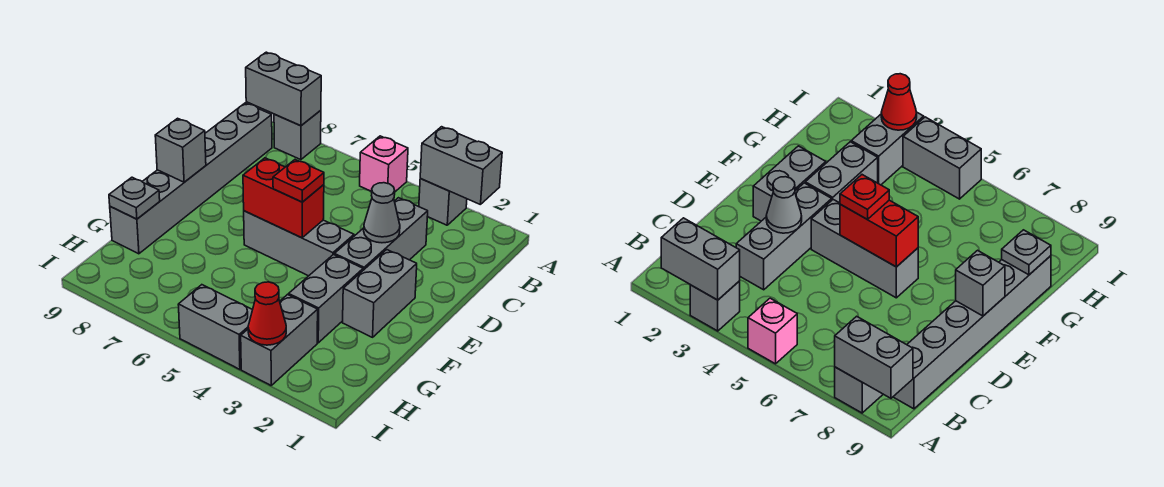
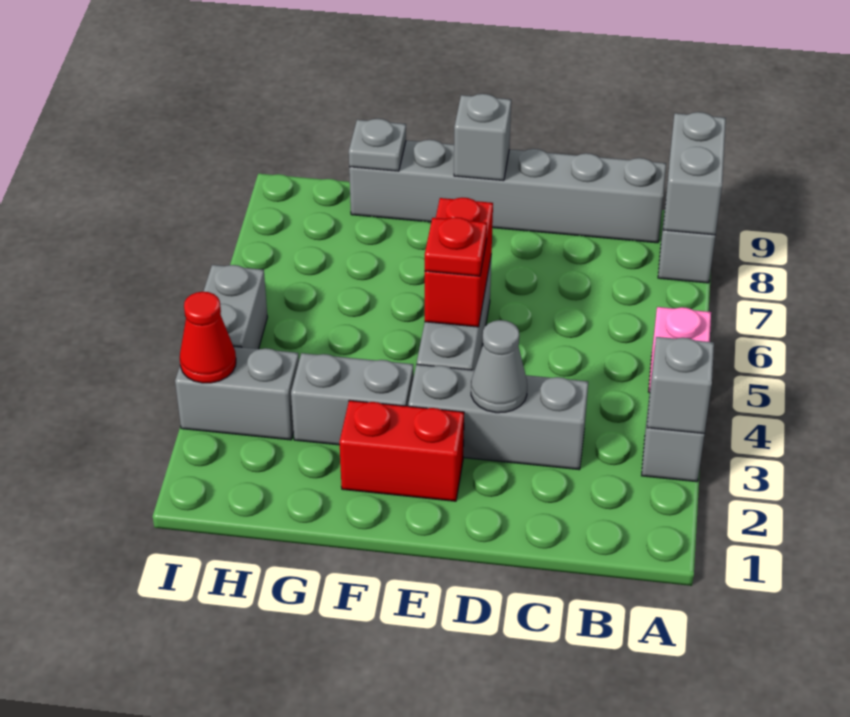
grey 1x2 brick [420,127,502,205] -> grey 1x1 brick [647,337,714,434]
grey 1x2 brick [343,250,417,337] -> red 1x2 brick [340,400,464,501]

